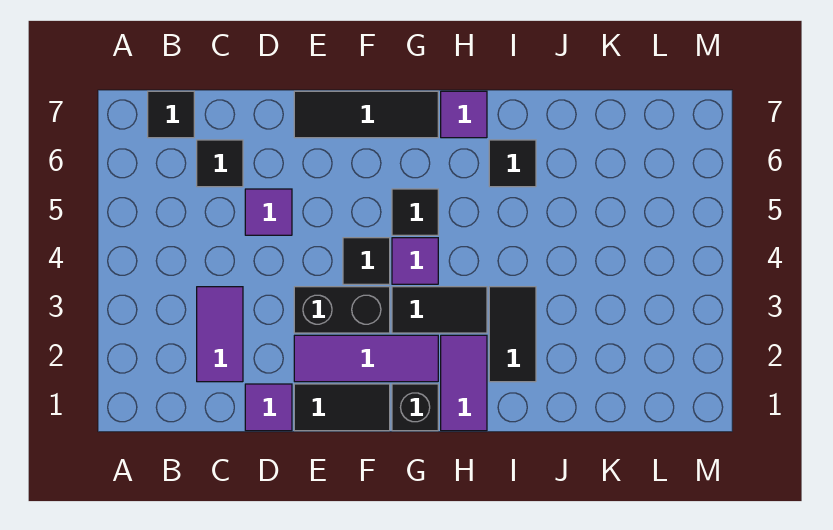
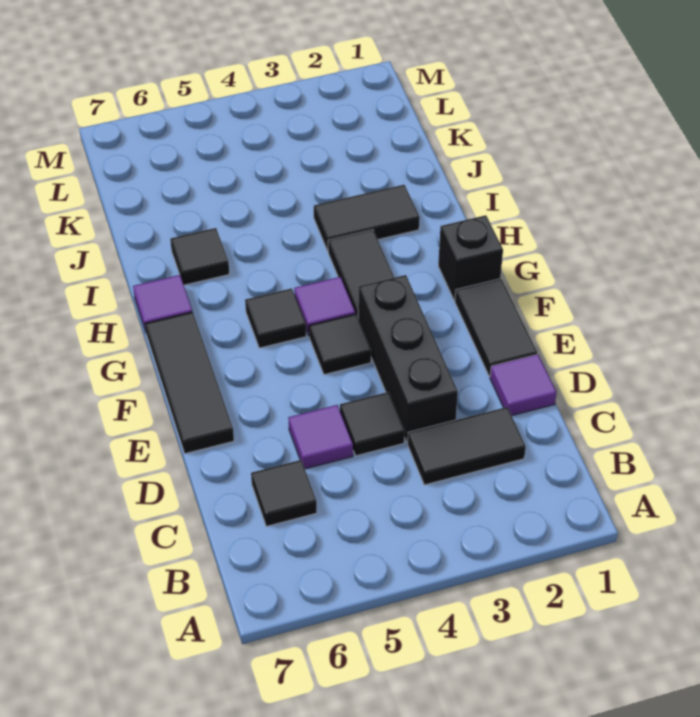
black 1x1 tile [148,91,194,138] -> black 1x1 tile moved to [340,392,405,456]
purple 1x2 tile [197,287,243,382] -> black 1x2 tile [408,407,526,485]
purple 1x3 tile [294,335,438,382] -> none
black 1x2 brick [294,287,390,333] -> black 1x3 brick [358,275,458,443]
purple 1x2 tile [441,335,487,431] -> none

